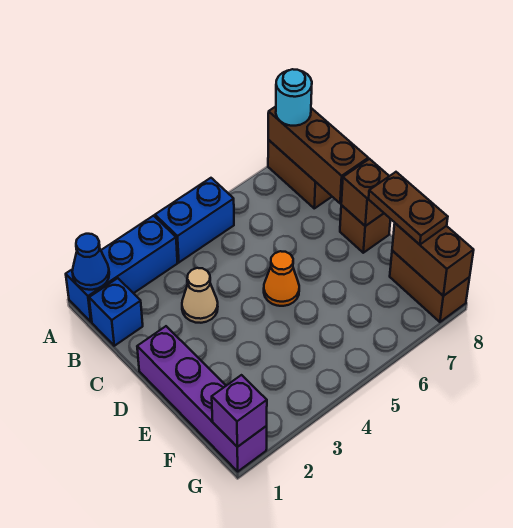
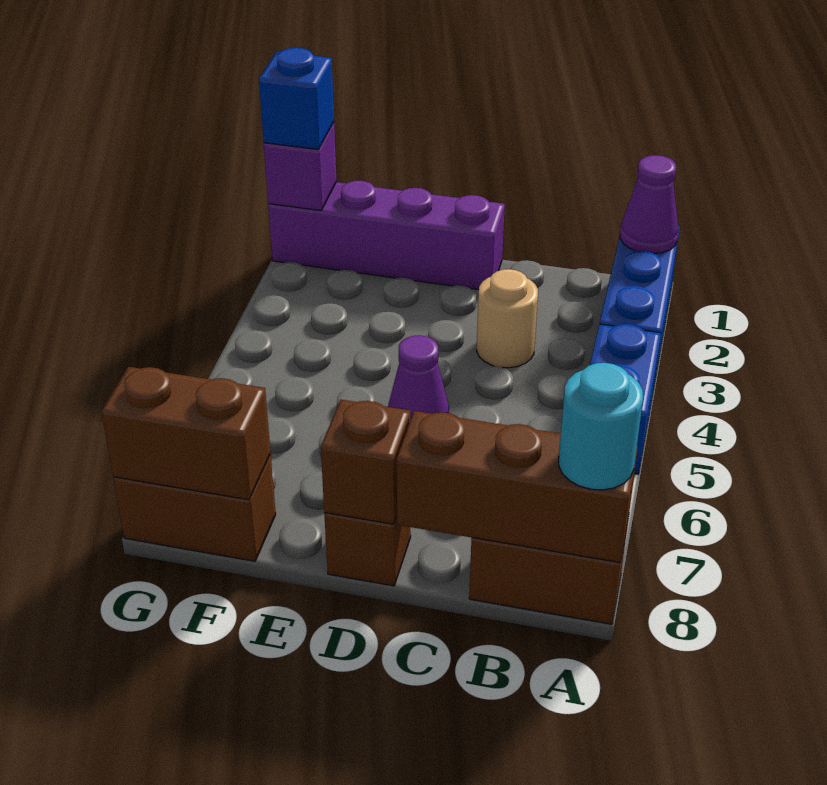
blue 1x1 cone [72,234,109,290] -> purple 1x1 cone [620,155,679,254]
blue 1x1 brick [89,278,143,346] -> blue 1x1 brick moved to [259,48,334,150]
tan 1x1 cone [182,268,218,323] -> tan 1x1 round brick [477,269,538,368]
orange 1x1 cone [264,251,299,306] -> purple 1x1 cone [388,335,449,420]
brown 1x2 plate [369,172,448,245] -> none

